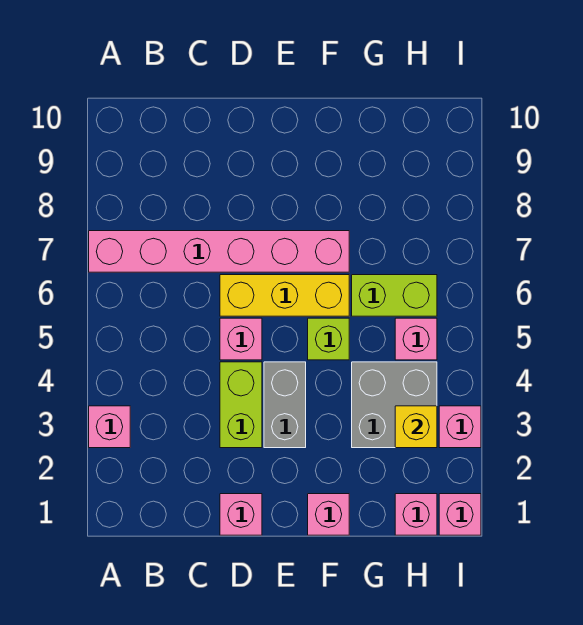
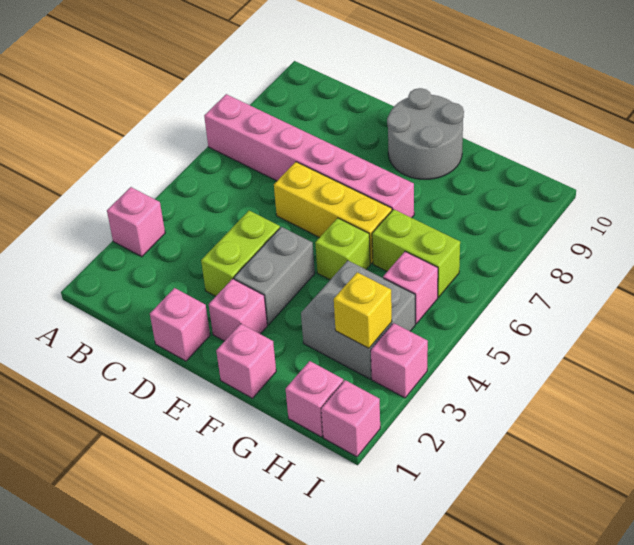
pink 1x1 brick [220,318,262,360] -> pink 1x1 brick moved to [209,279,267,341]
none -> grey 2x2 round brick [387,88,464,179]

